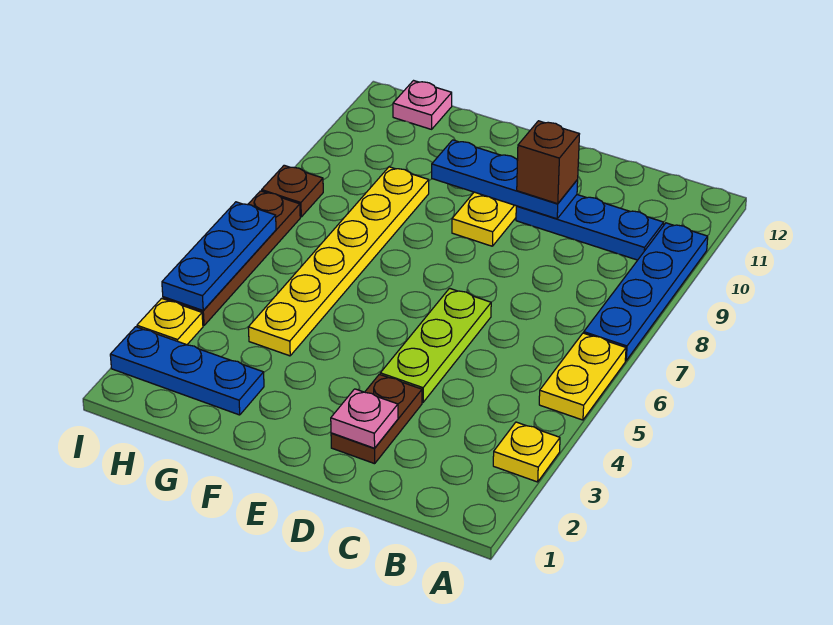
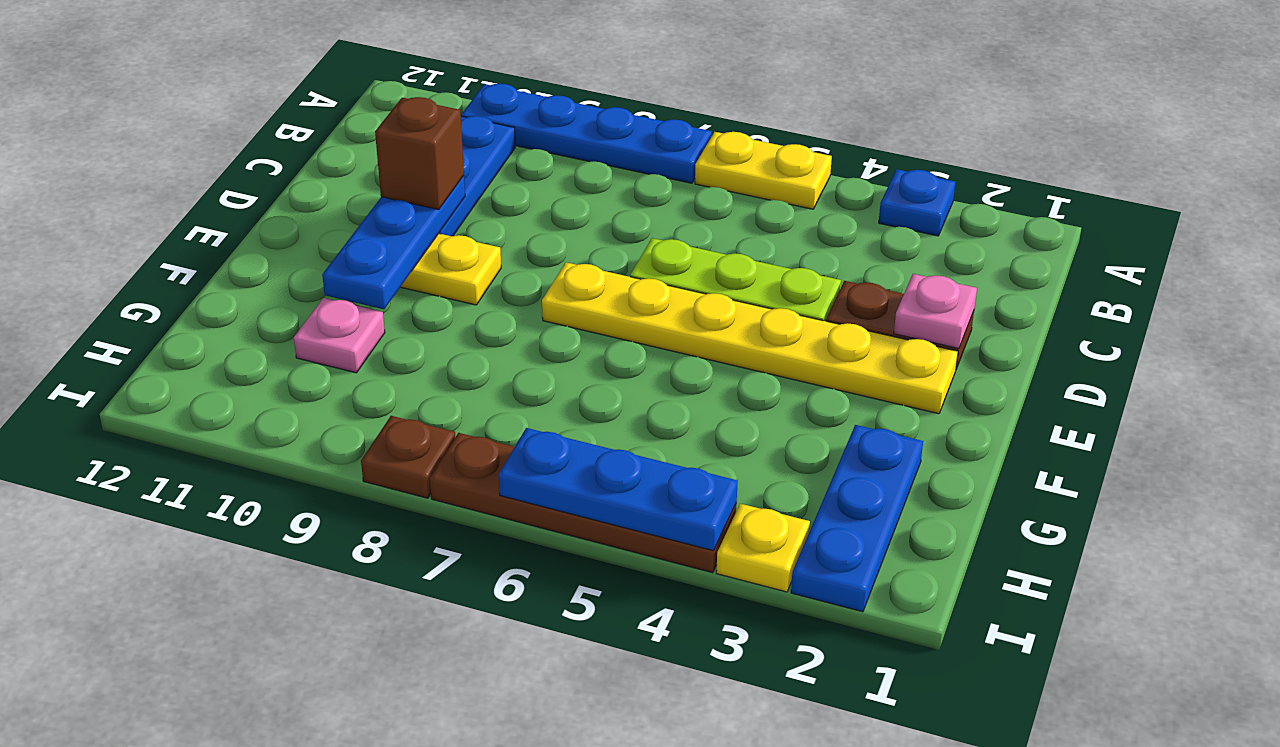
yellow 1x1 plate [493,422,560,482] -> blue 1x1 plate [879,169,955,236]
yellow 1x6 plate [248,167,429,356] -> yellow 1x6 plate moved to [542,262,958,414]
pink 1x1 plate [393,81,452,129] -> pink 1x1 plate moved to [294,298,385,373]

